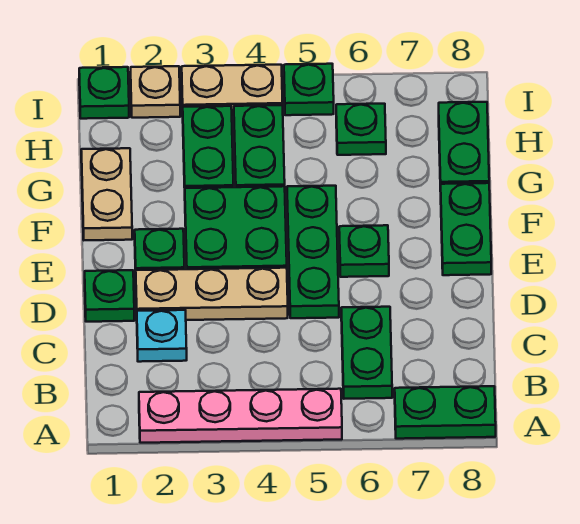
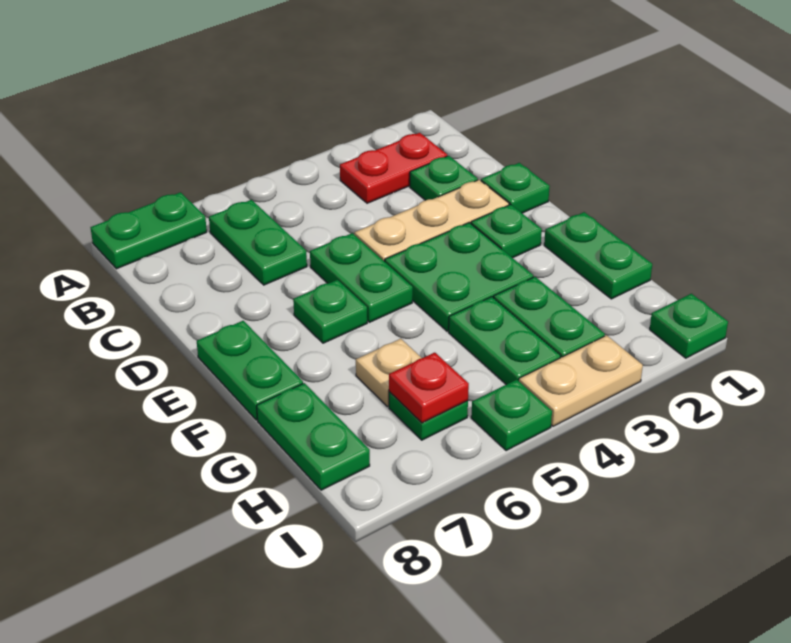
pink 1x4 plate [139,389,342,443] -> none
none -> red 1x2 plate [340,133,447,203]
cyan 1x1 plate [137,310,187,362] -> green 1x1 plate [410,156,478,200]
green 1x3 plate [287,186,339,318] -> green 1x2 plate [310,233,413,322]
tan 1x2 plate [81,148,132,240] -> green 1x2 plate [544,212,652,299]
none -> red 1x1 plate [389,353,469,423]
tan 1x1 plate [131,66,180,118] -> tan 1x1 plate moved to [356,339,421,407]

